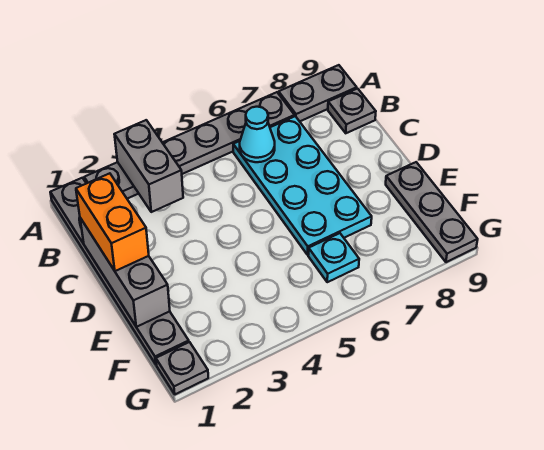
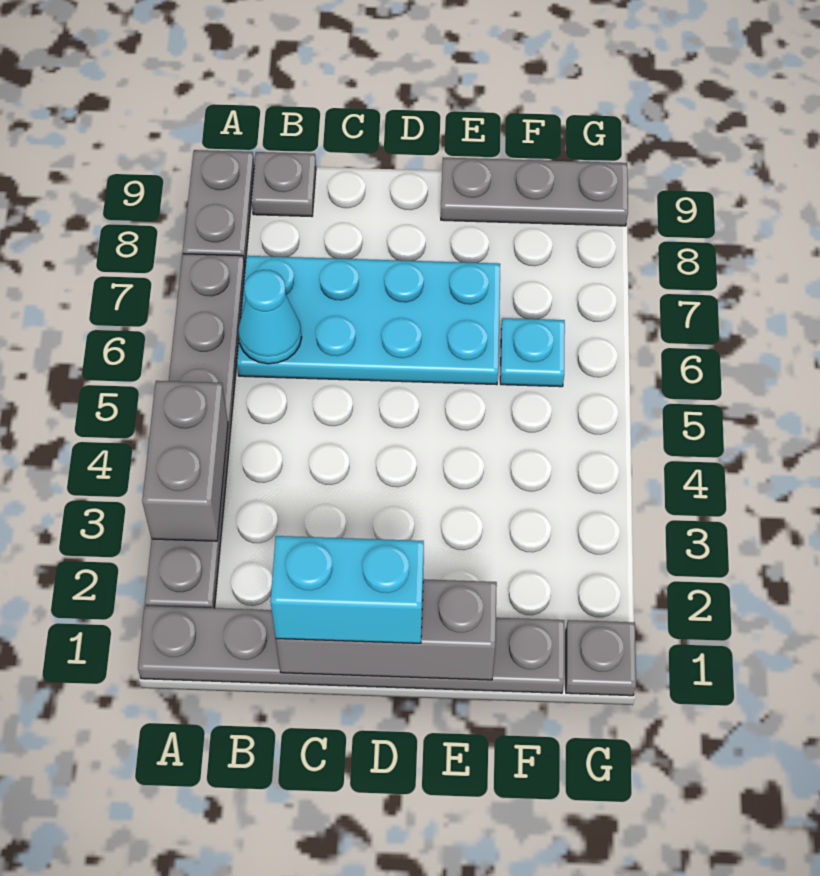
grey 1x2 brick [114,120,183,212] -> grey 1x2 brick turned to [142,381,228,541]
orange 1x2 brick [76,173,149,271] -> cyan 1x2 brick [271,536,424,643]

